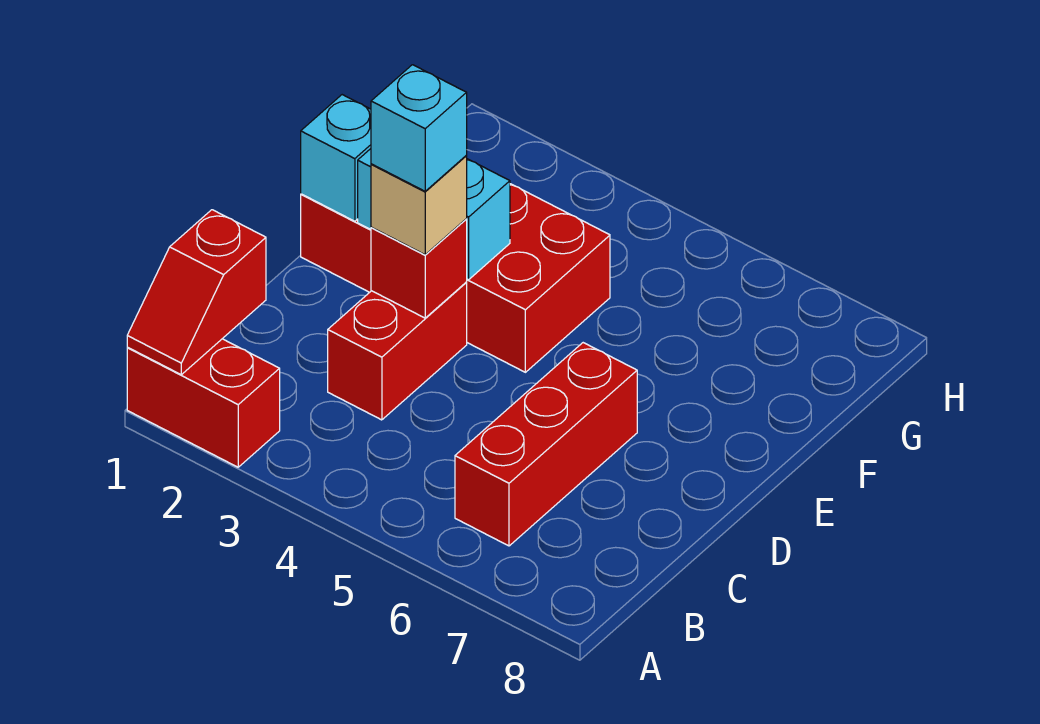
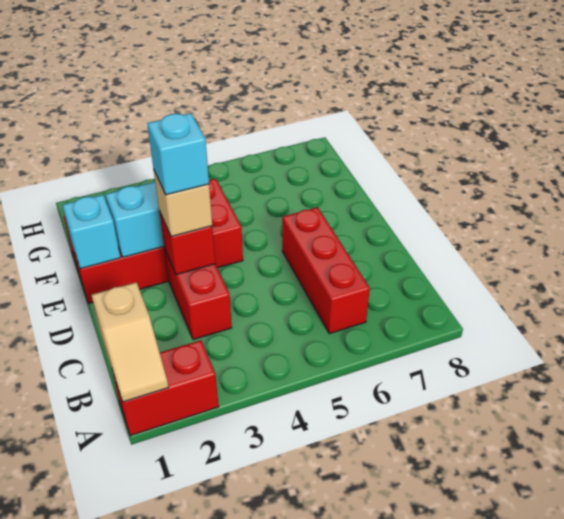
red 1x2 slope [127,210,266,375] -> tan 1x2 slope [92,282,168,402]

